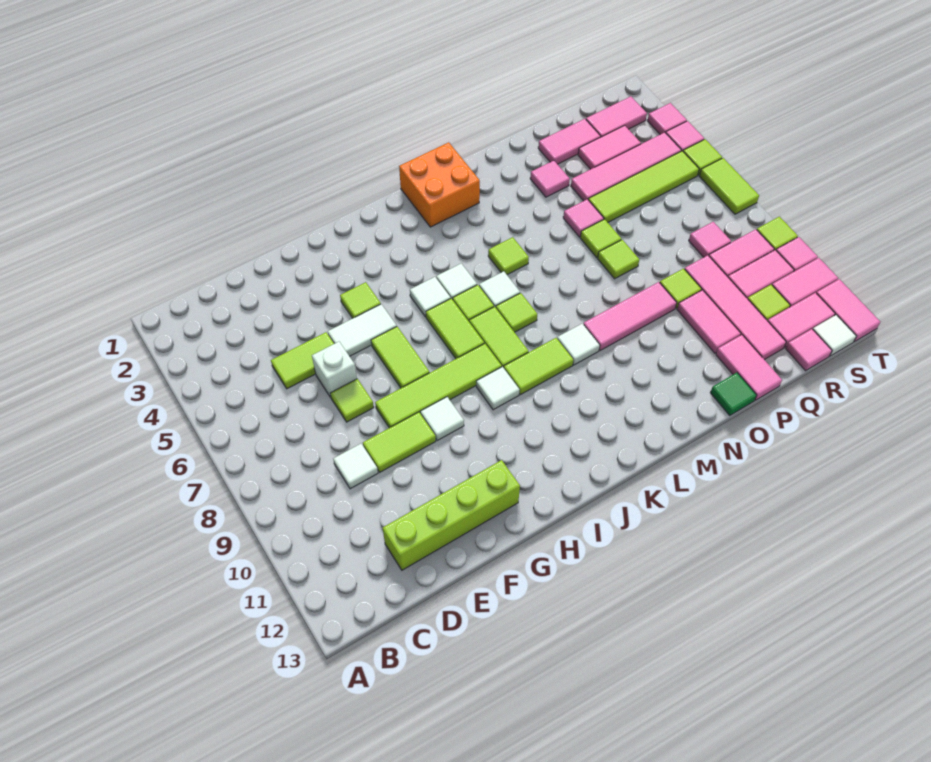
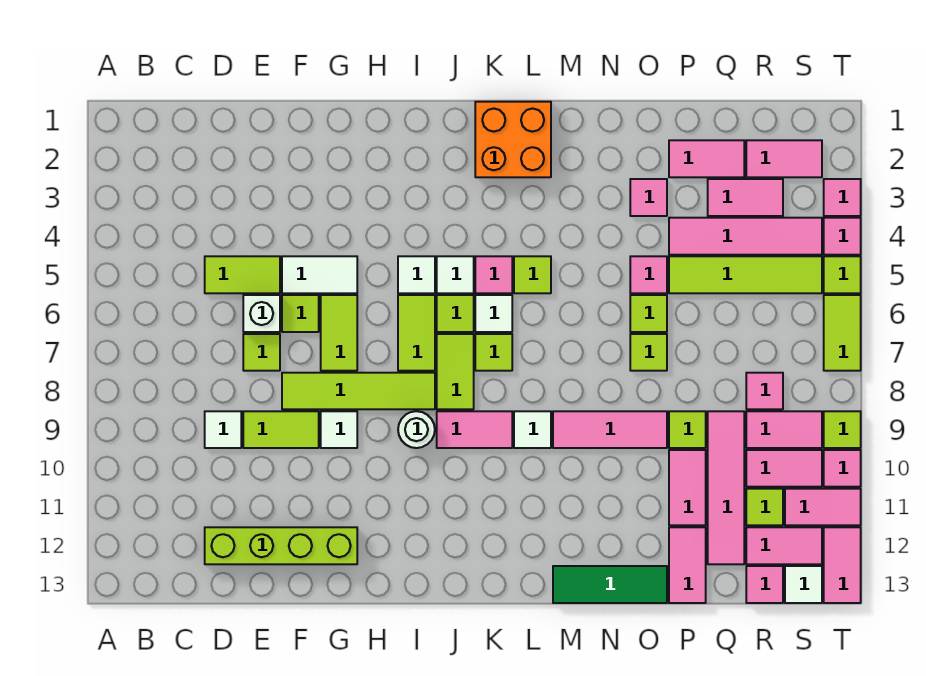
lime 1x1 tile [340,282,381,318] -> lime 1x1 tile moved to [282,295,319,332]
white 1x1 tile [476,367,519,410] -> white 1x1 round brick [398,411,435,448]
lime 1x2 tile [504,338,573,395] -> pink 1x2 tile [437,411,512,448]
none -> pink 1x1 tile [475,256,512,293]
green 1x1 tile [710,373,756,416] -> green 1x3 tile [553,566,667,603]

